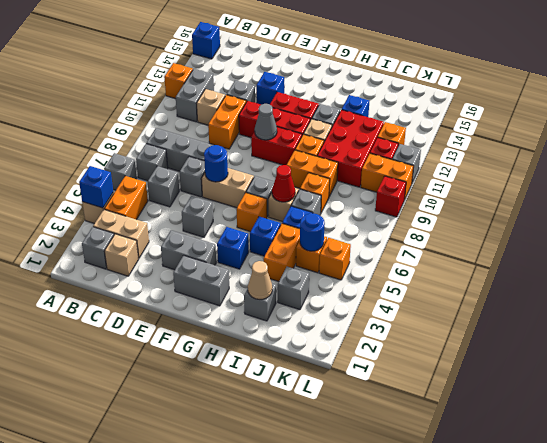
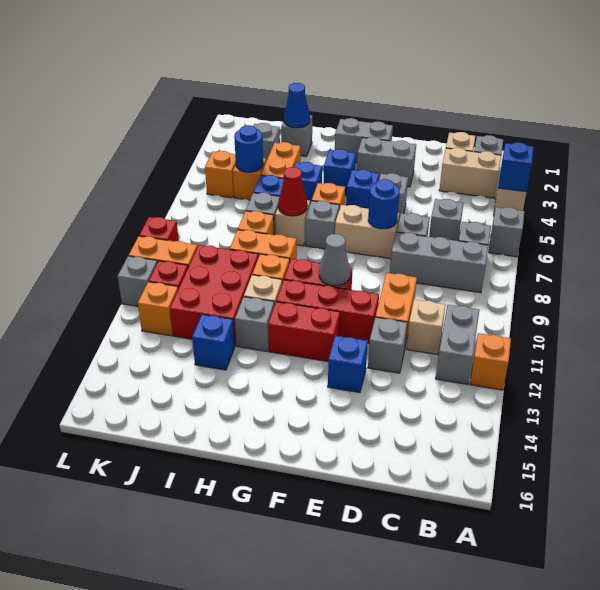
blue 1x1 brick [192,22,220,59] -> blue 1x1 brick moved to [346,170,379,209]
orange 1x2 brick [104,176,148,220] -> none
tan 1x1 cone [248,261,272,300] -> blue 1x1 cone [284,83,310,128]

